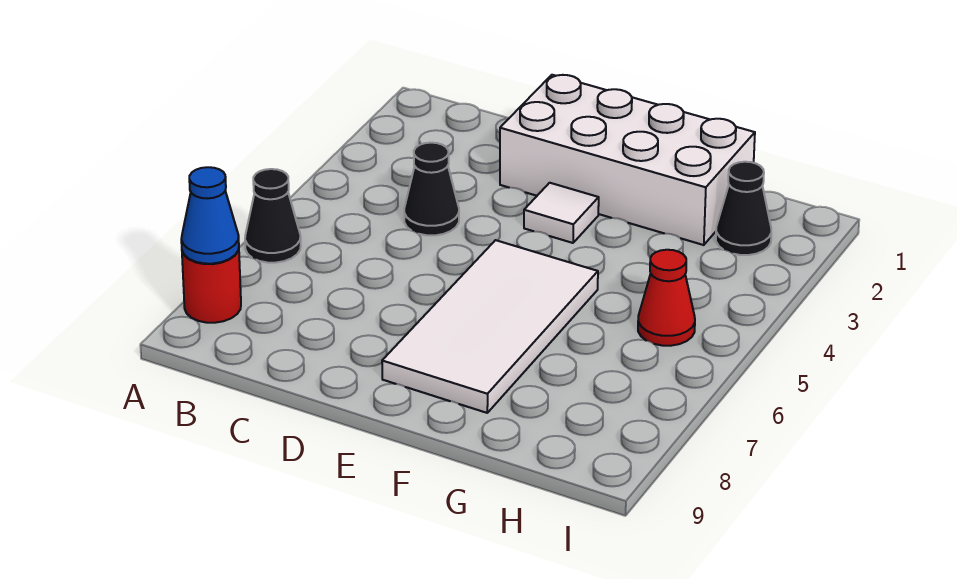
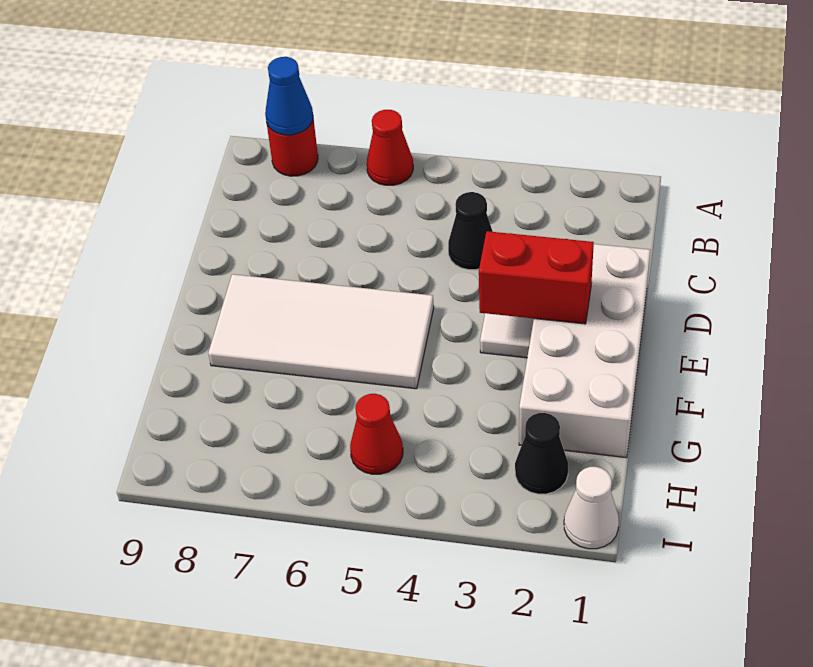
black 1x1 cone [245,169,301,263] -> red 1x1 cone [367,110,413,185]
none -> red 1x2 brick [479,231,594,324]
none -> white 1x1 cone [564,467,619,549]

